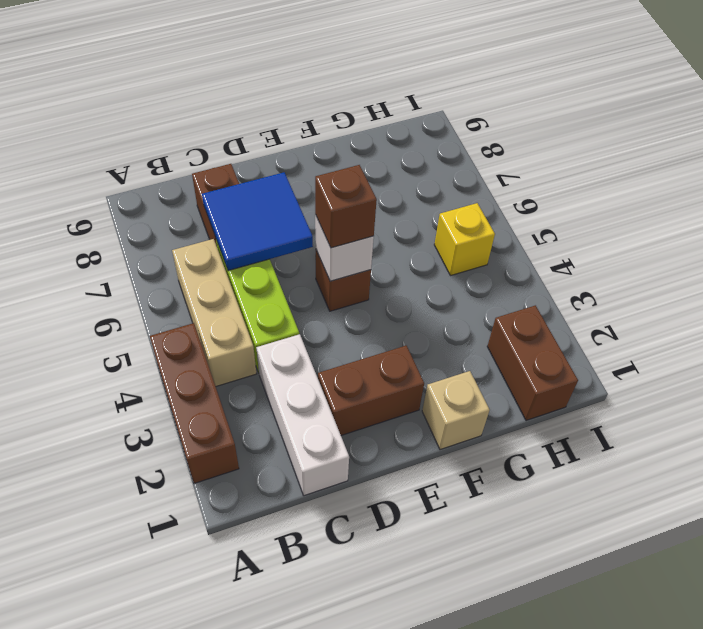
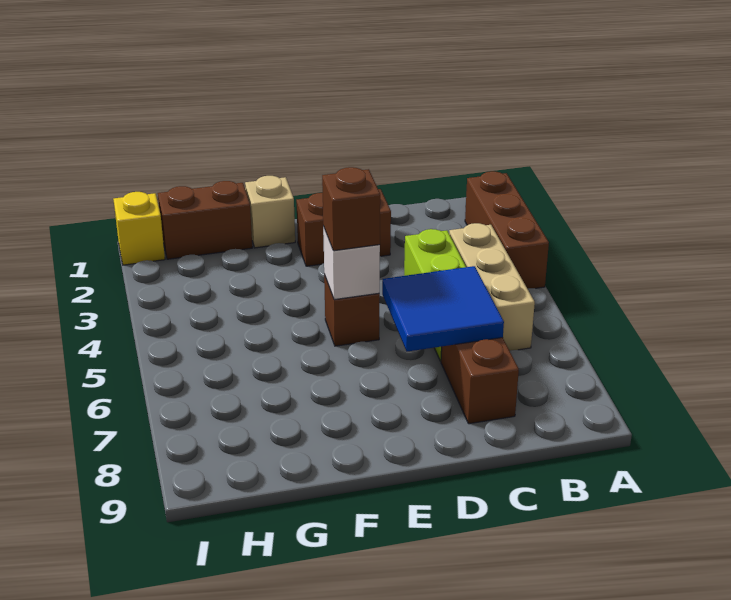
white 1x3 brick [256,334,349,496] -> none
brown 1x2 brick [487,305,578,421] -> brown 1x2 brick turned to [158,181,252,259]
yellow 1x1 brick [434,203,495,276] -> yellow 1x1 brick moved to [113,192,165,265]

